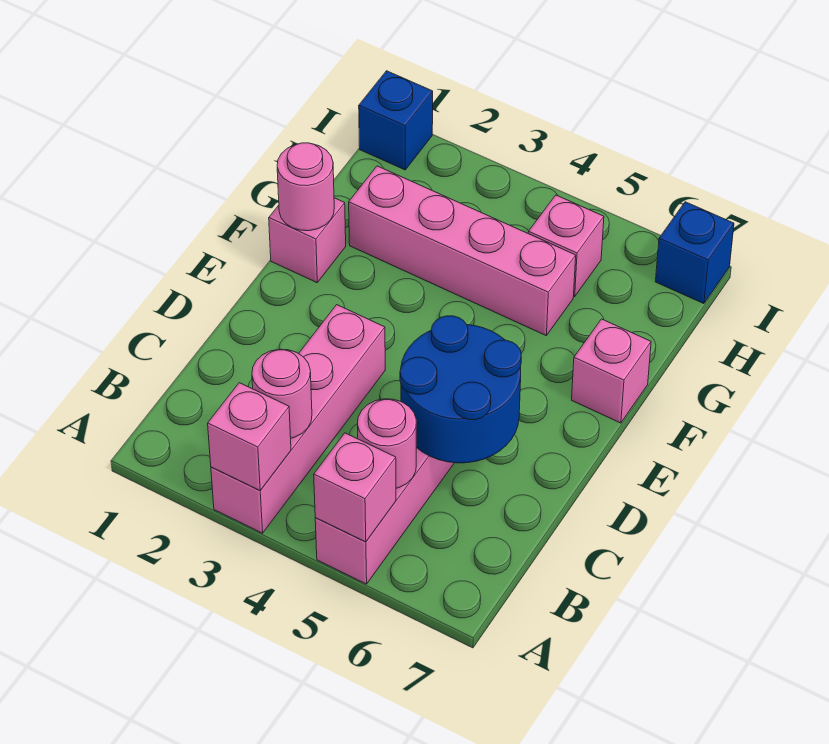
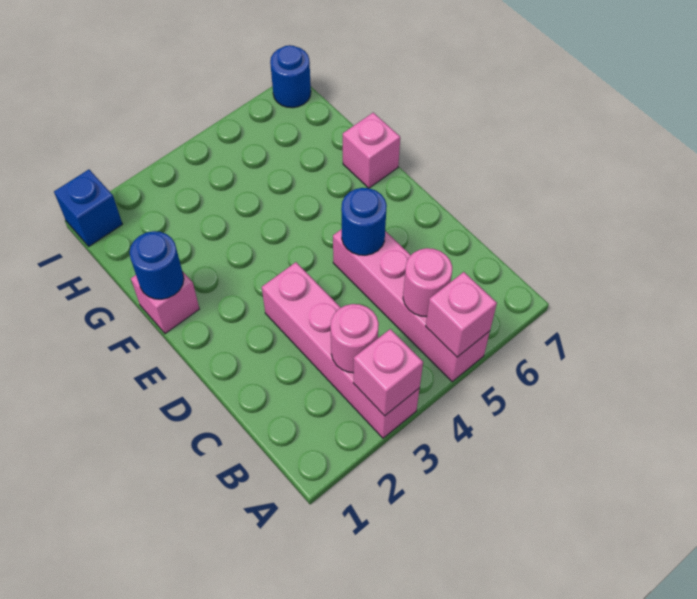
blue 2x2 round brick [400,316,521,463] -> blue 1x1 round brick [341,188,387,255]
pink 1x1 round brick [277,143,334,231] -> blue 1x1 round brick [129,231,184,299]
pink 1x4 brick [349,166,576,335] -> none
pink 1x1 brick [528,195,604,297] -> none
blue 1x1 brick [655,202,734,304] -> blue 1x1 round brick [270,45,311,108]

